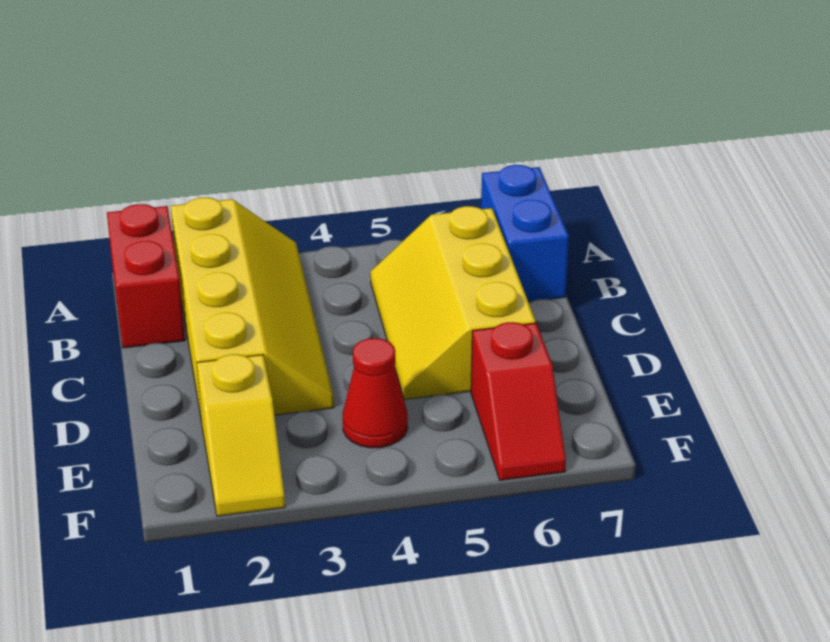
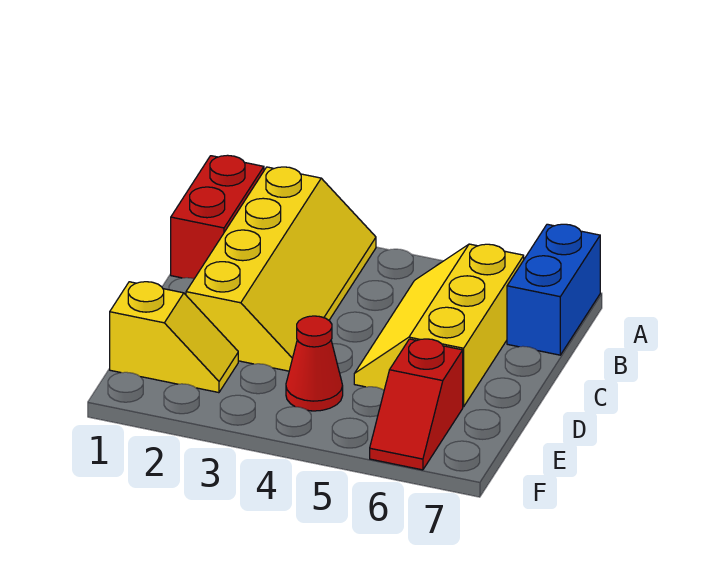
yellow 1x2 slope [197,354,285,516] -> yellow 1x2 slope turned to [110,282,238,393]

